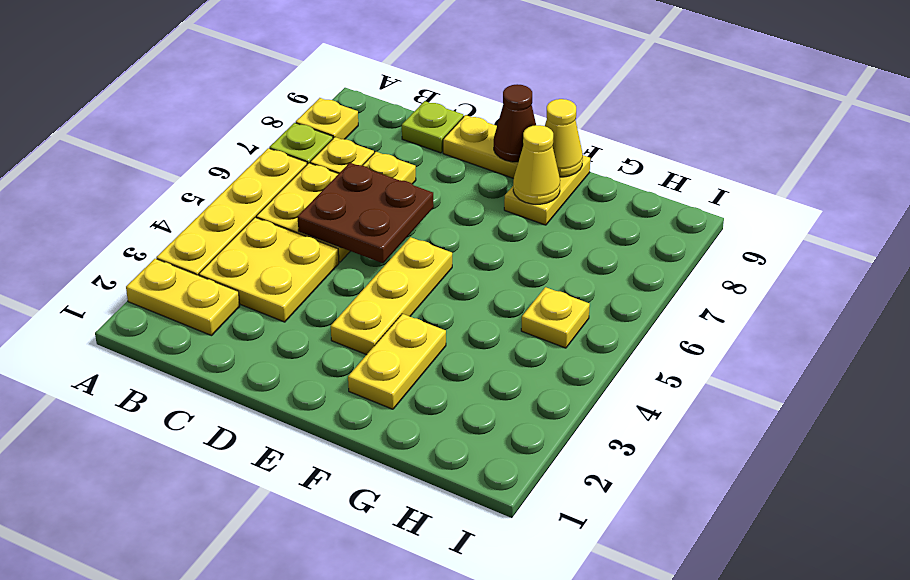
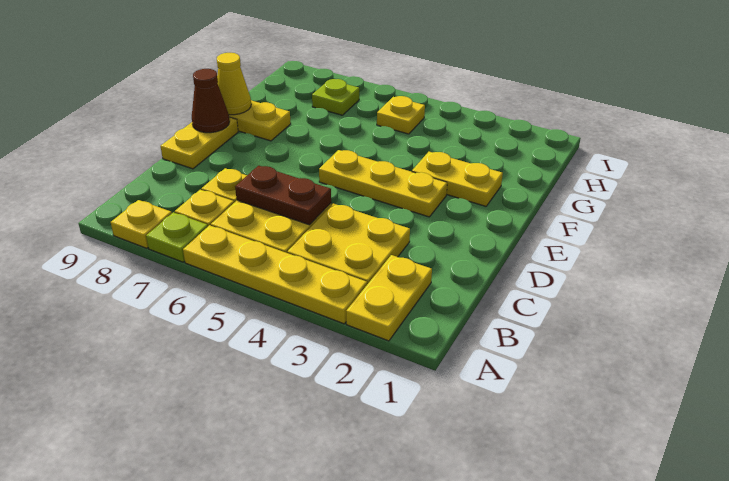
brown 2x2 plate [298,163,434,263] -> brown 1x2 plate [235,166,331,225]
lime 1x1 plate [402,101,463,153] -> lime 1x1 plate moved to [312,79,359,115]
yellow 1x1 cone [513,125,560,204] -> none

